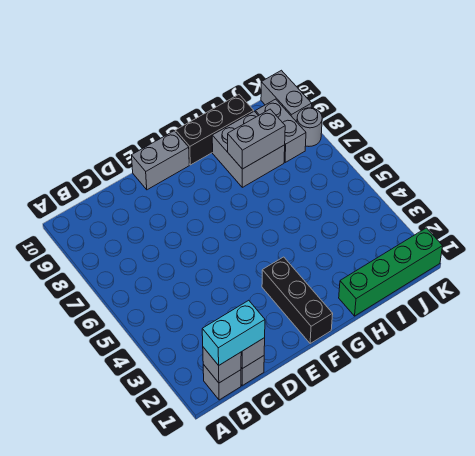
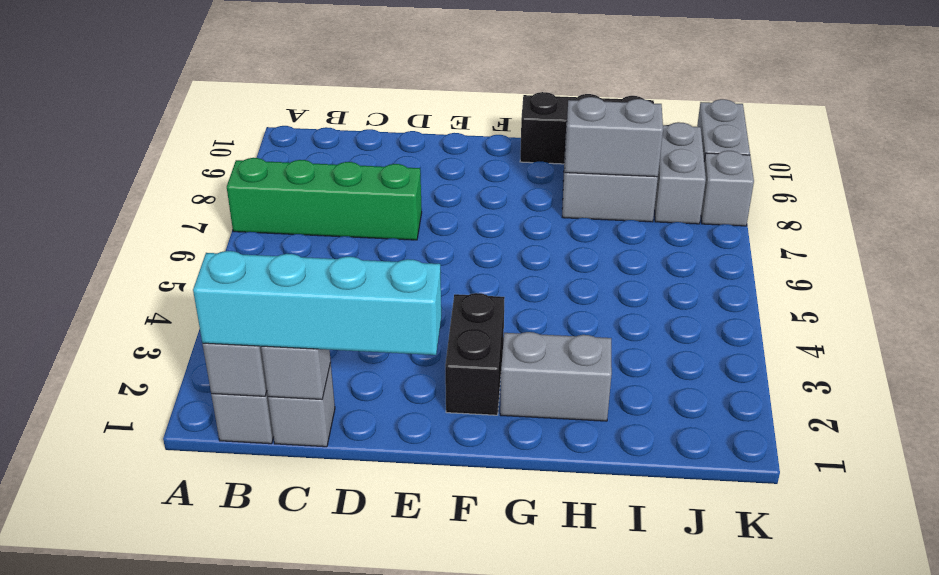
cyan 1x2 brick [202,300,265,365] -> cyan 1x4 brick [193,251,441,355]
grey 1x2 brick [132,131,189,190] -> grey 1x2 brick moved to [500,332,612,421]
black 1x3 brick [262,257,333,343] -> black 1x2 brick [445,293,505,415]
green 1x4 brick [339,228,442,316] -> green 1x4 brick moved to [227,158,422,240]
grey 1x1 round brick [297,108,322,146] -> grey 1x1 brick [701,151,754,226]

